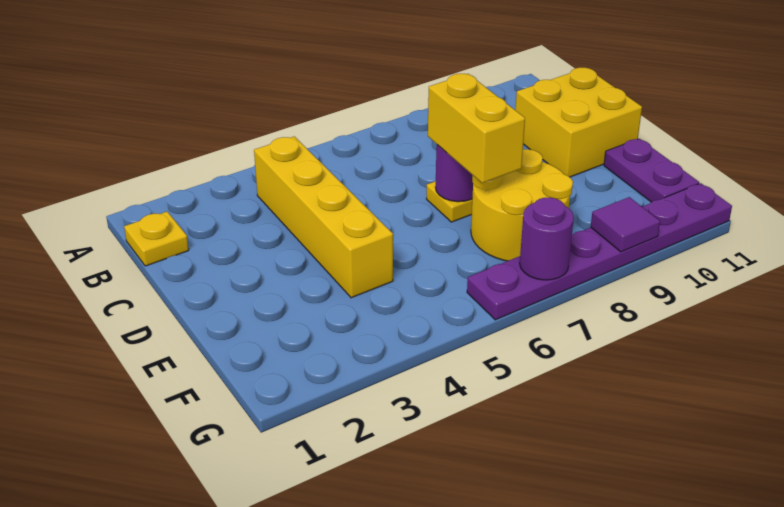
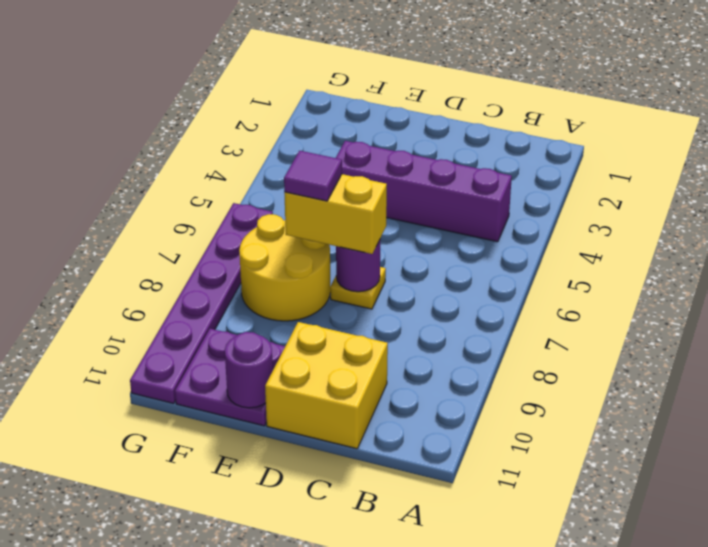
yellow 1x1 plate [124,212,189,266] -> none
yellow 1x4 brick [254,137,393,298] -> purple 1x4 brick [336,141,512,242]
purple 1x2 plate [604,139,699,202] -> purple 2x2 plate [175,329,285,426]
purple 1x1 round brick [520,198,574,280] -> purple 1x1 round brick moved to [225,332,273,408]
purple 1x1 tile [591,197,660,252] -> purple 1x1 tile moved to [284,151,342,201]

